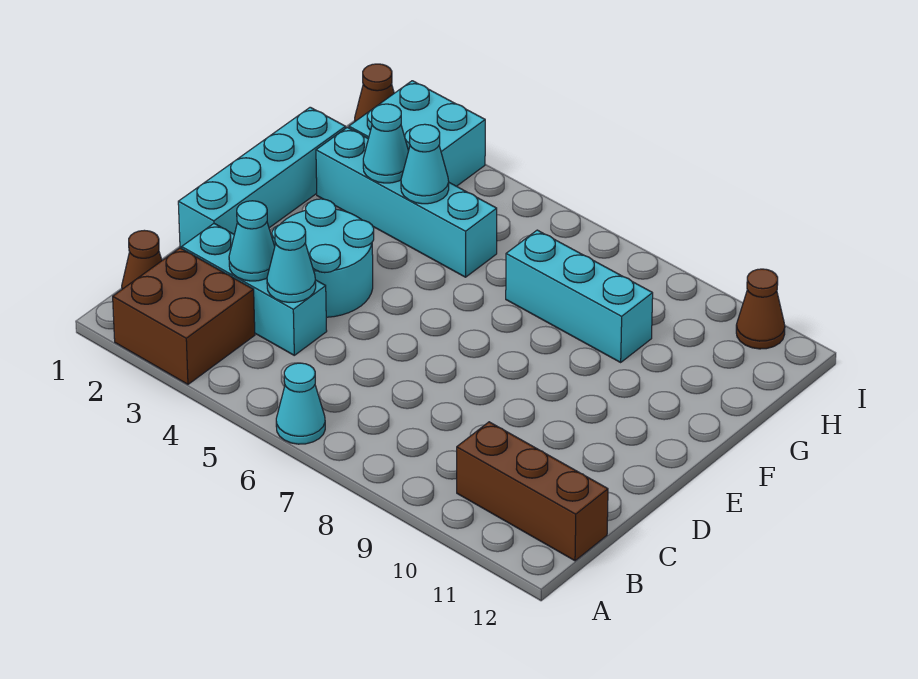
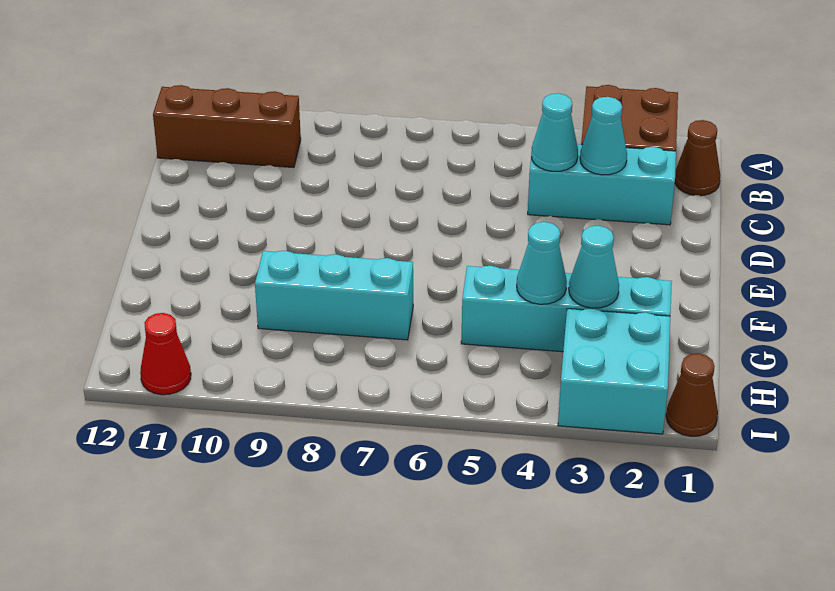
cyan 1x1 cone [276,363,325,444] -> none
cyan 1x4 brick [178,107,346,248] -> none
cyan 2x2 round brick [272,199,374,317] -> none
brown 1x1 cone [736,269,785,349] -> red 1x1 cone [140,313,191,395]

